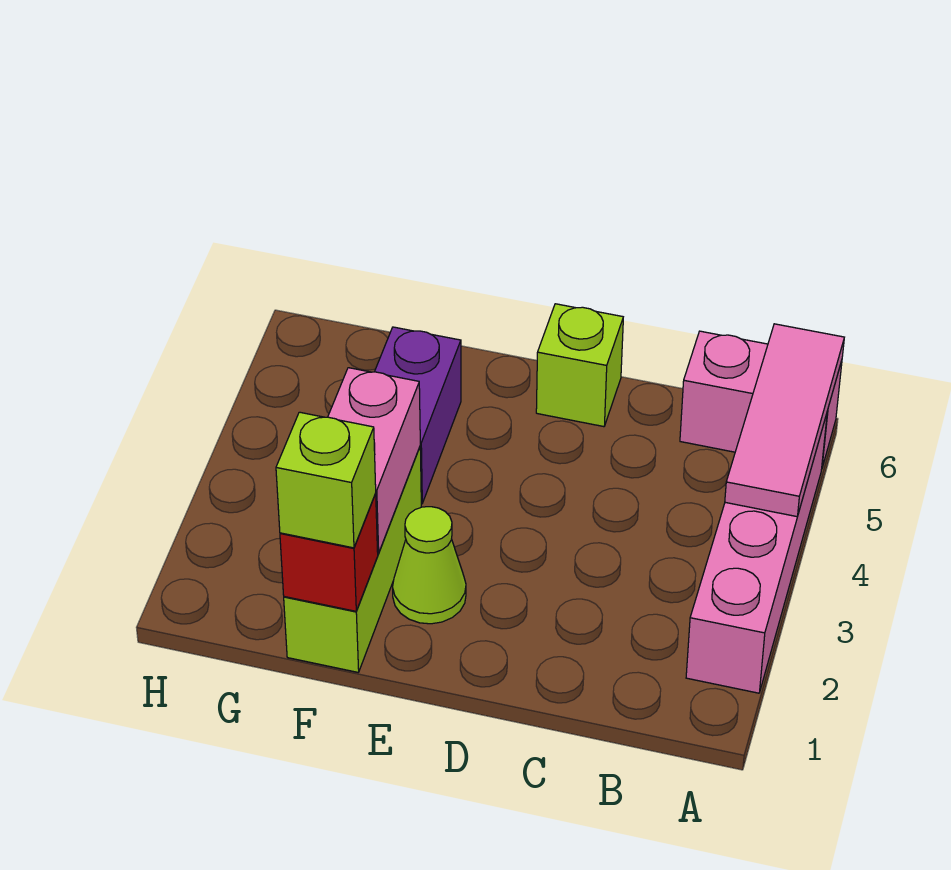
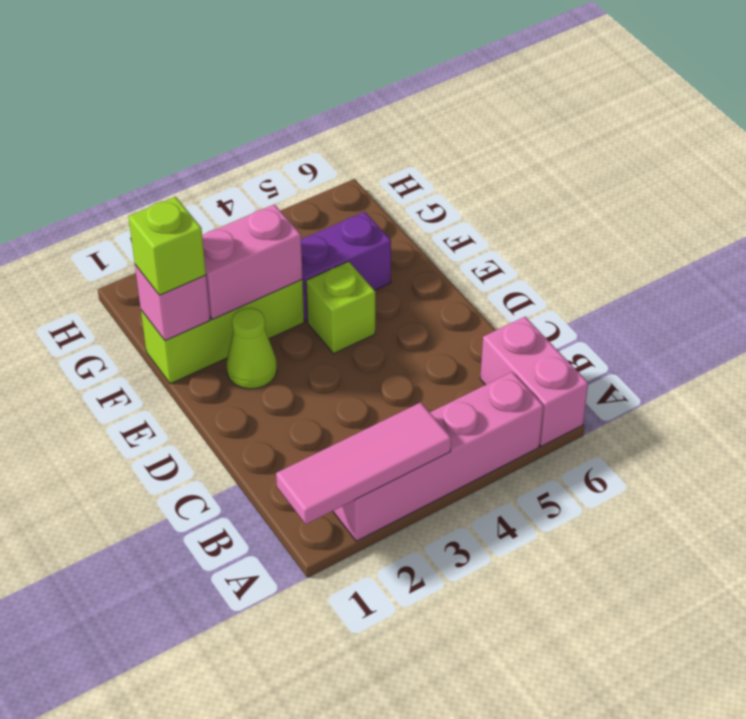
pink 1x3 tile [725,324,844,517] -> pink 1x3 tile moved to [276,402,451,524]
lime 1x1 brick [536,304,623,427] -> lime 1x1 brick moved to [306,261,375,354]
red 1x1 brick [280,494,378,611] -> pink 1x1 brick [135,265,210,341]

